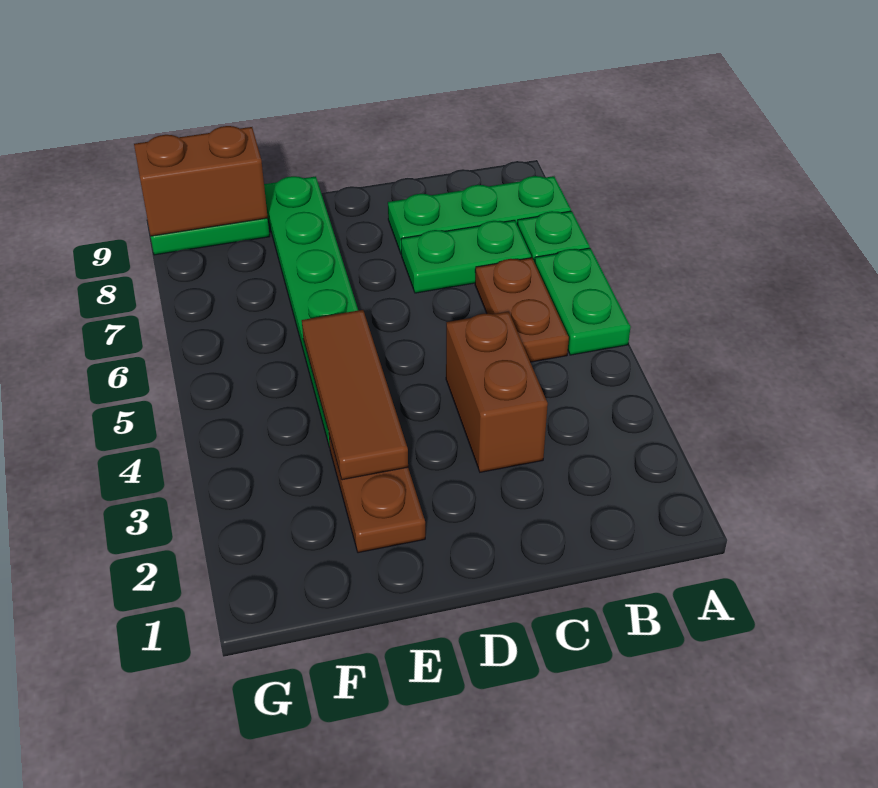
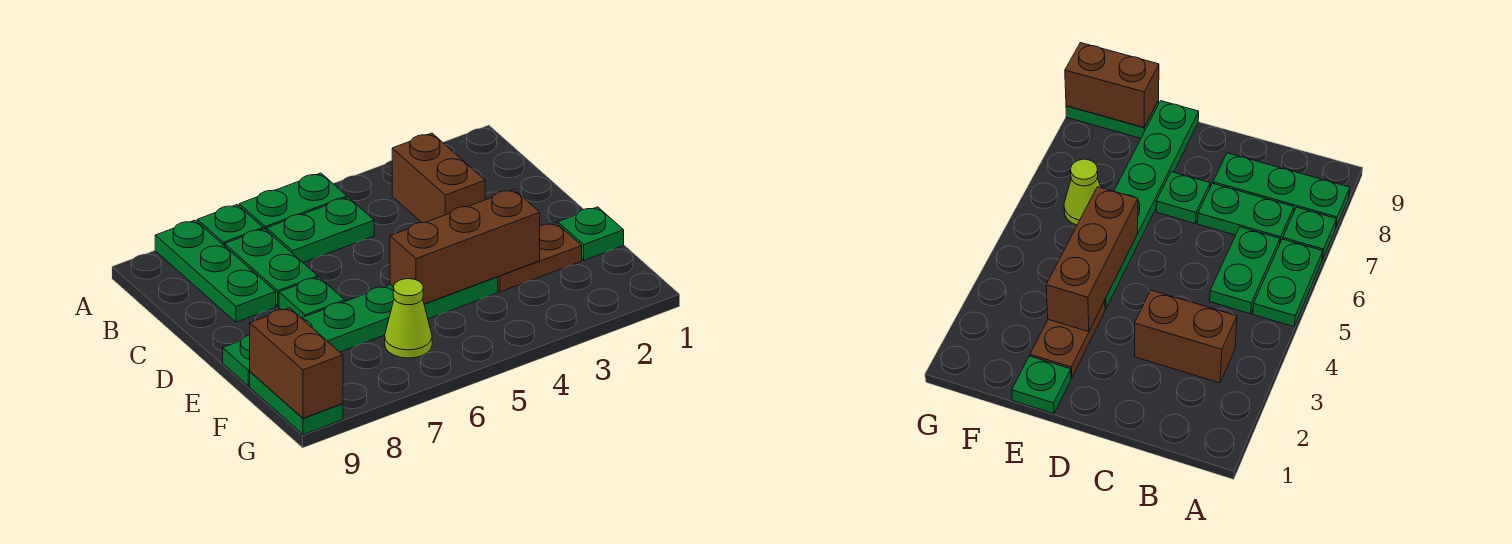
brown 1x2 plate [475,258,569,362] -> green 1x2 plate [266,197,374,263]
brown 1x2 brick [446,312,548,472] -> brown 1x2 brick turned to [392,133,485,223]
none -> green 1x1 plate [279,277,345,318]
none -> green 1x1 plate [558,207,624,260]
brown 1x3 tile [302,310,408,480] -> brown 1x3 brick [390,189,540,304]
none -> lime 1x1 cone [385,279,432,358]

